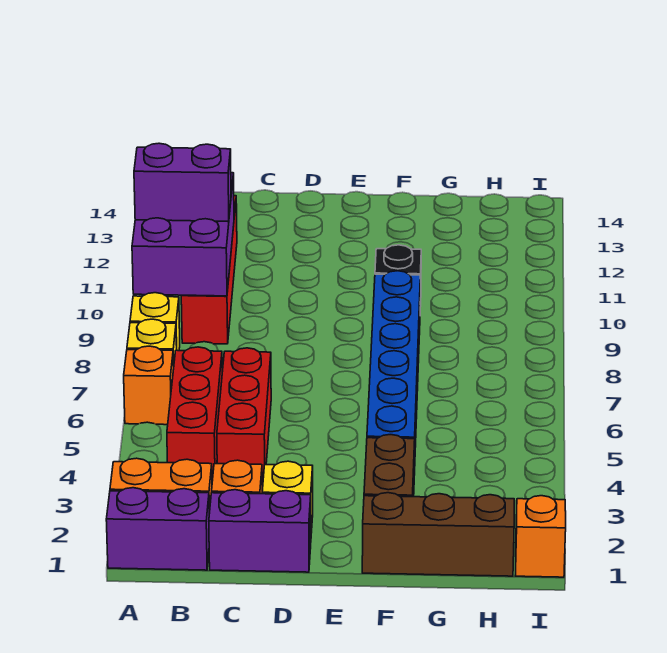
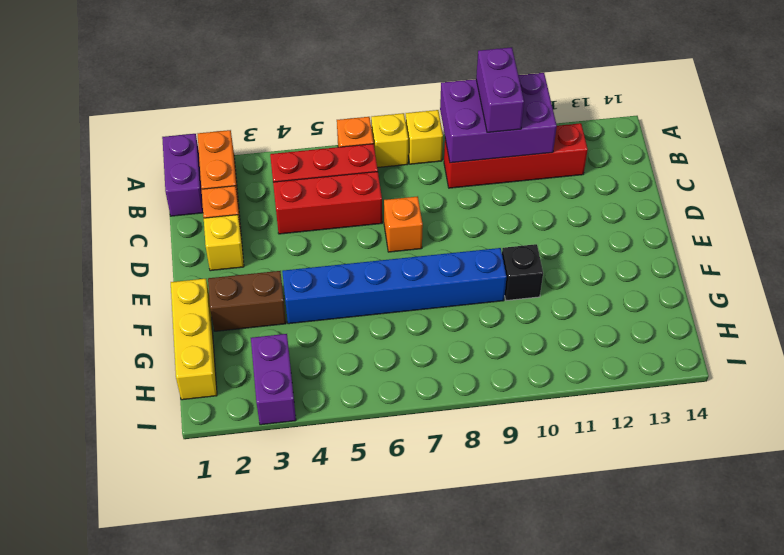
purple 1x2 brick [209,490,311,572] -> purple 1x2 brick moved to [251,334,296,425]
brown 1x3 brick [362,493,514,576] -> yellow 1x3 brick [171,279,217,400]
orange 1x1 brick [515,496,566,577] -> orange 1x1 brick moved to [384,196,423,252]

